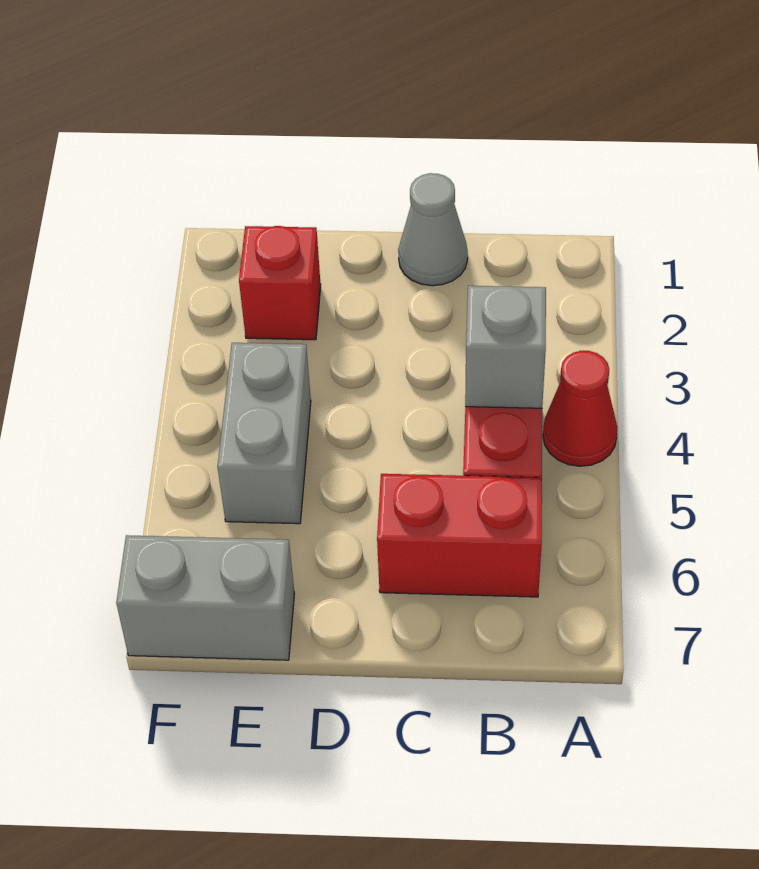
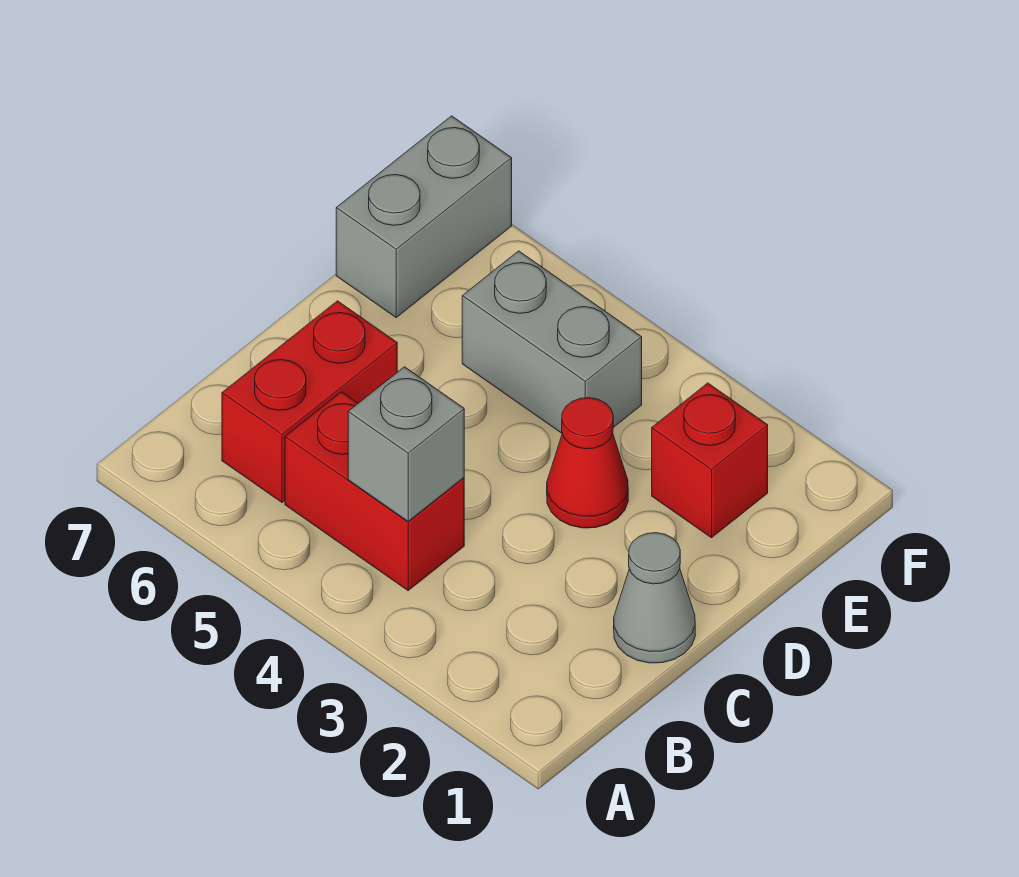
red 1x1 cone [543,351,617,466] -> red 1x1 cone moved to [547,398,628,528]

